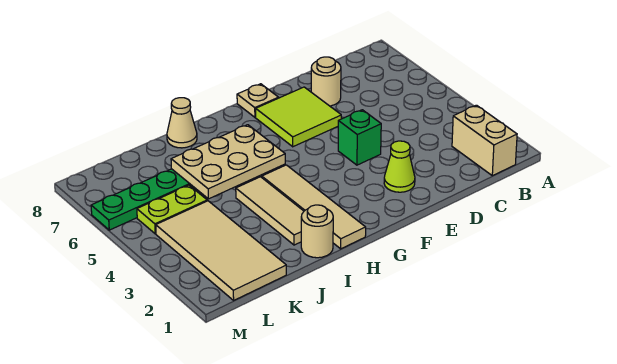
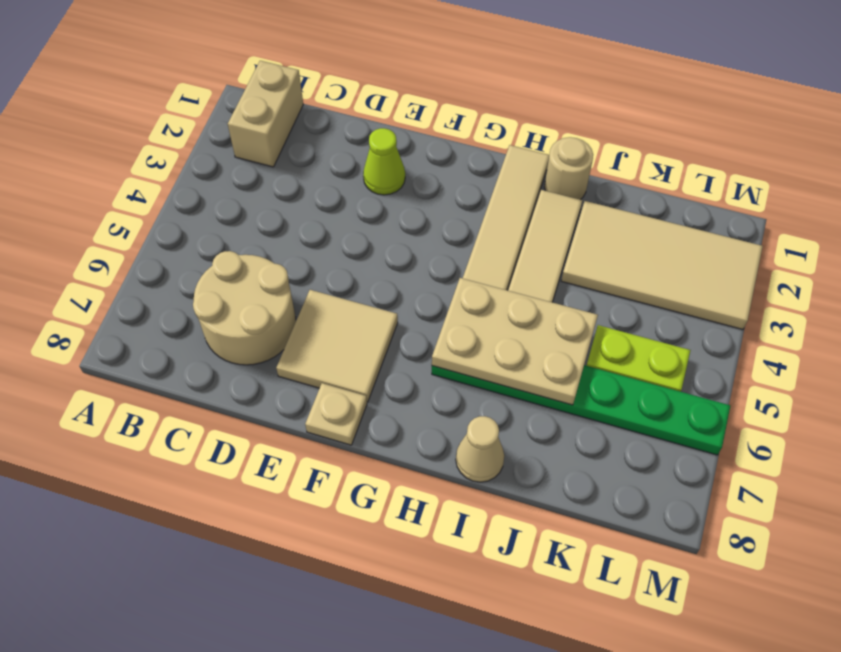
tan 1x1 round brick [311,57,341,106] -> tan 2x2 round brick [193,251,296,365]
green 1x1 brick [338,110,381,165] -> none
lime 2x2 tile [256,87,341,147] -> tan 2x2 tile [276,290,398,402]
tan 2x4 tile [156,201,286,300] -> tan 2x4 tile turned to [561,201,763,329]

